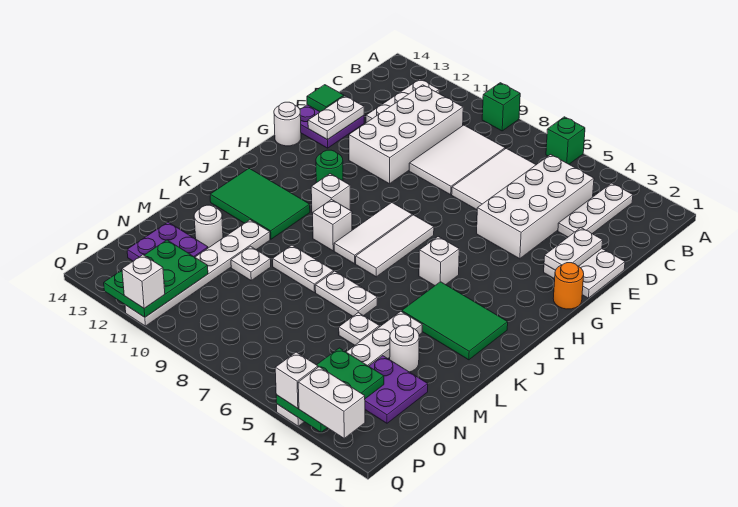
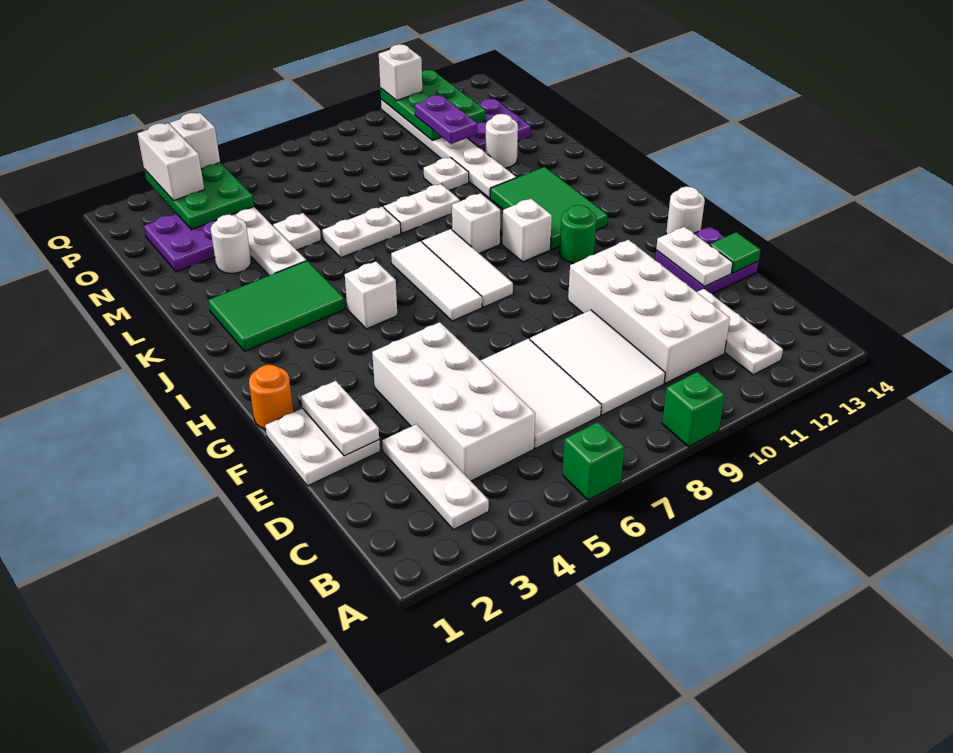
green 2x3 tile [210,168,310,239] -> green 2x3 tile turned to [490,167,608,249]
none -> purple 1x2 plate [415,95,477,144]
white 1x2 brick [298,367,365,438] -> white 1x2 brick turned to [138,123,204,201]

